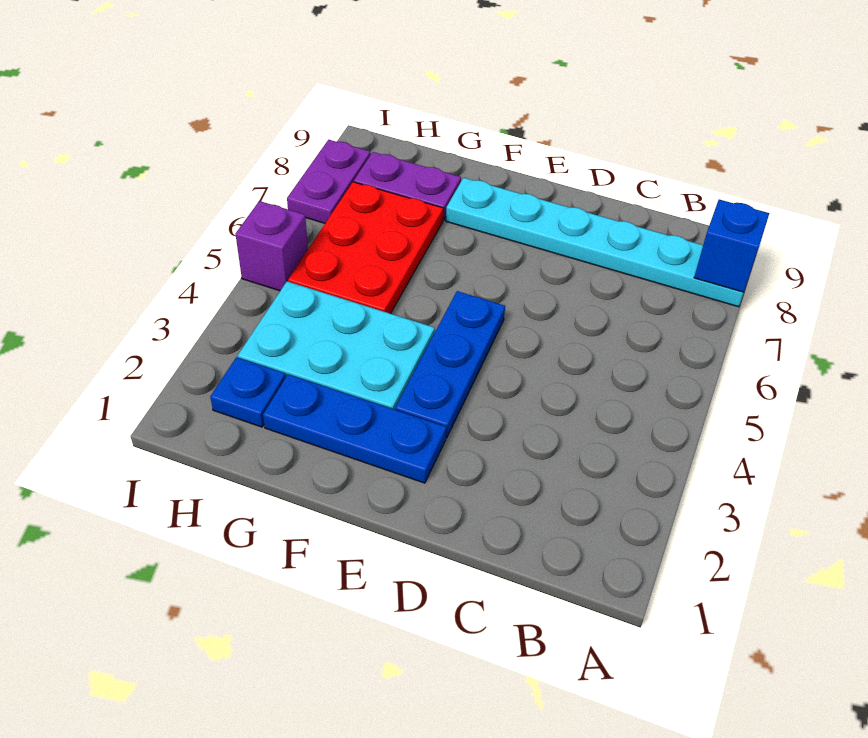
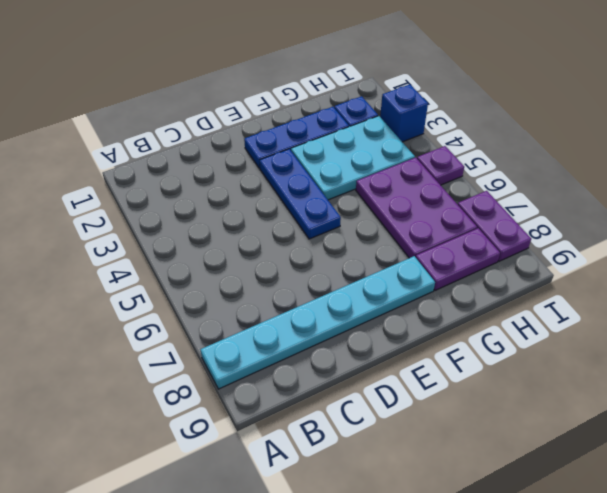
blue 1x1 brick [694,199,769,293] -> blue 1x1 brick moved to [380,84,428,142]
red 2x3 plate [288,182,443,314] -> purple 2x3 plate [356,158,477,258]
purple 1x1 brick [236,201,308,291] -> purple 1x1 plate [417,146,464,185]

